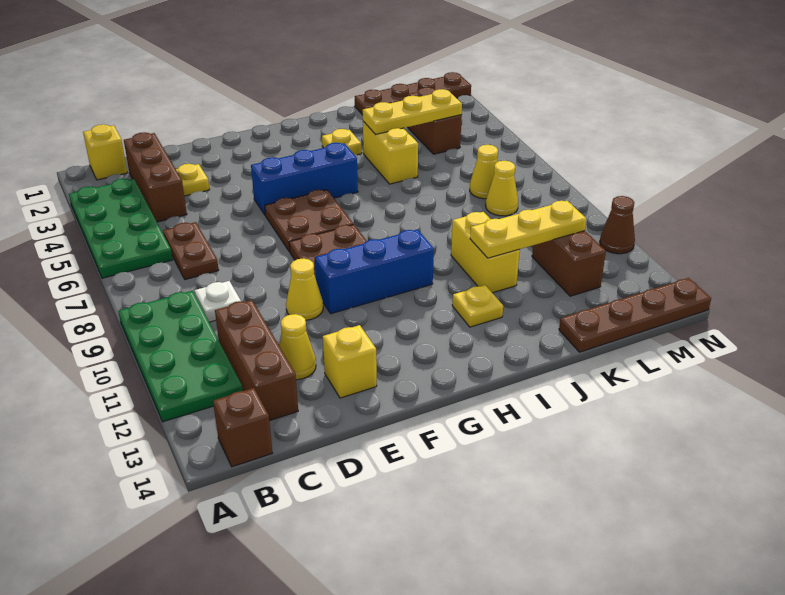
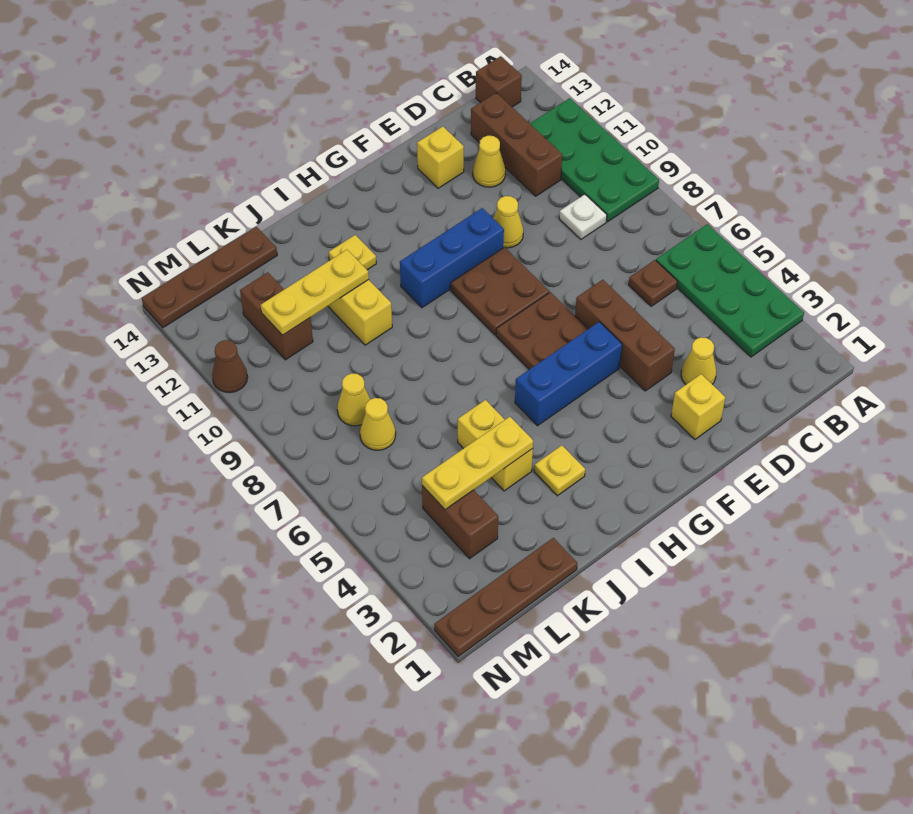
yellow 1x1 brick [83,124,127,180] -> yellow 1x1 brick moved to [671,374,725,439]
brown 1x3 brick [124,132,187,222] -> brown 1x3 brick moved to [575,280,675,391]
brown 1x2 plate [163,222,219,280] -> brown 1x1 plate [629,260,678,306]
yellow 1x1 plate [176,164,210,196] -> yellow 1x1 cone [681,337,716,384]

